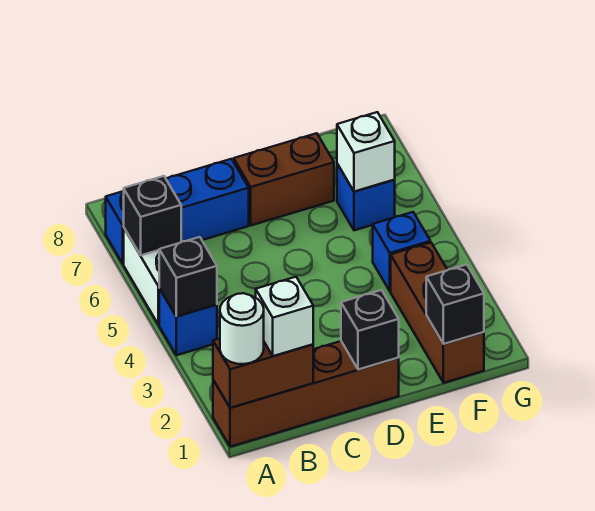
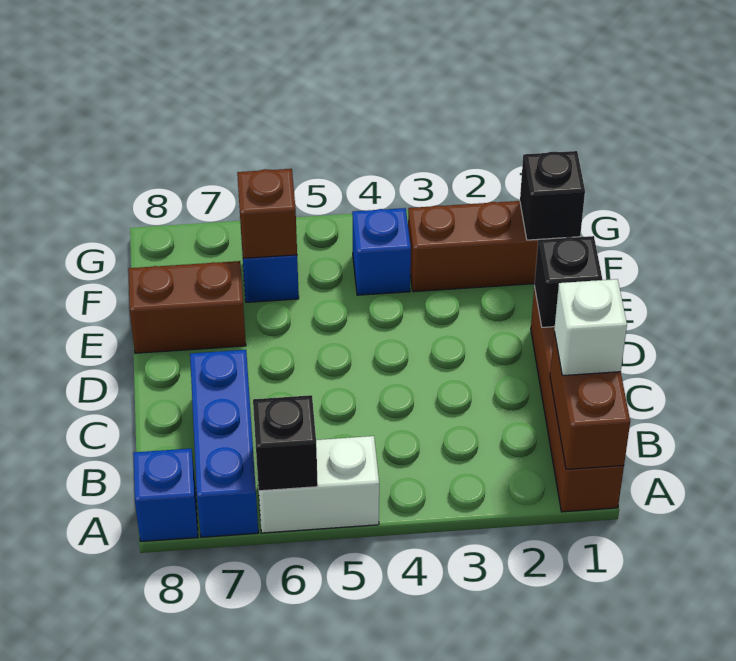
white 1x1 round brick [220,293,264,364] -> none
blue 1x1 brick [159,288,217,355] -> blue 1x1 brick moved to [133,448,198,541]
black 1x1 brick [159,237,217,316] -> none
brown 1x2 brick [234,133,334,225] -> brown 1x2 brick turned to [128,261,246,353]
white 1x1 brick [337,112,395,192] -> brown 1x1 brick [237,169,297,258]

